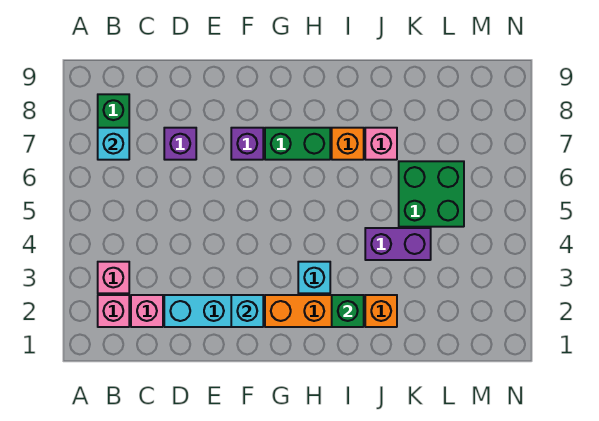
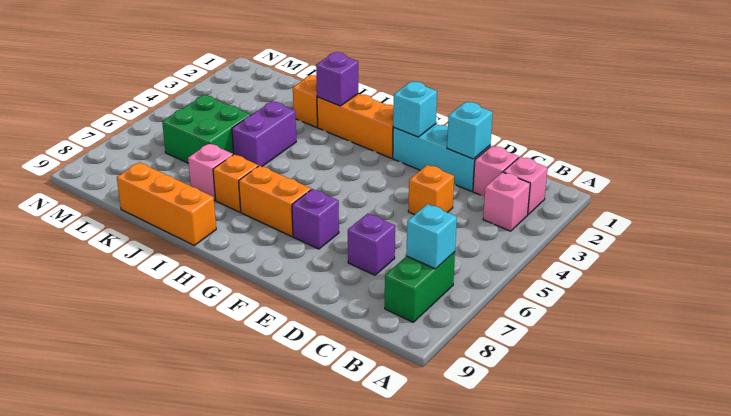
none -> orange 1x1 brick [408,165,454,215]
green 1x2 brick [265,128,330,160] -> orange 1x2 brick [239,166,311,237]
cyan 1x1 brick [298,262,330,293] -> cyan 1x1 brick moved to [447,102,493,159]
green 1x1 brick [332,295,364,327] -> purple 1x1 brick [316,52,358,106]
none -> orange 1x3 brick [117,162,216,245]
purple 1x2 brick [365,228,431,260] -> purple 1x2 brick turned to [232,101,296,166]

